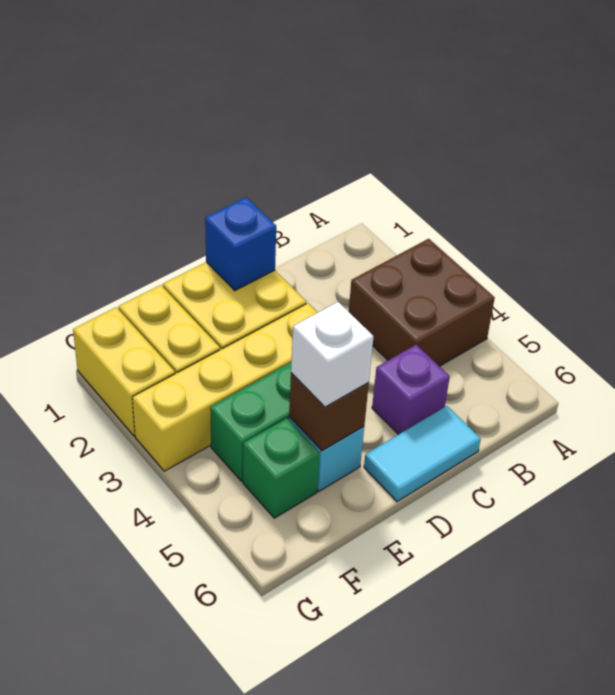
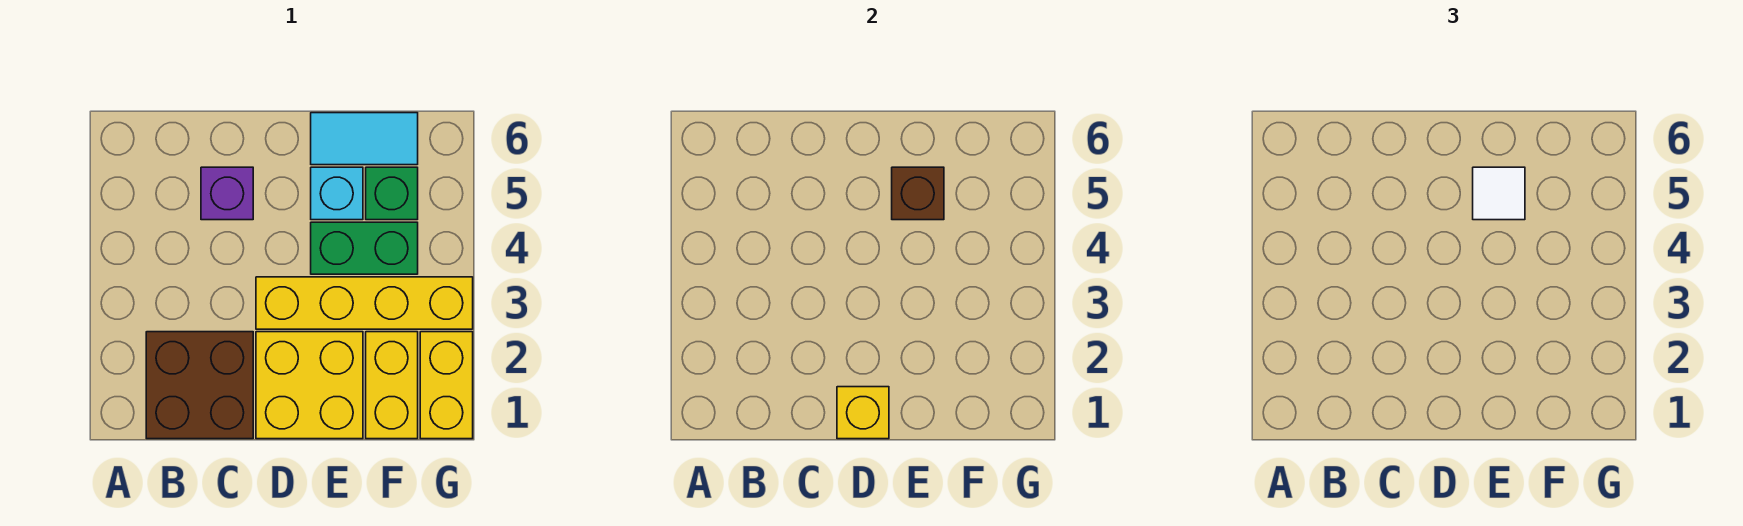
brown 2x2 brick [349,239,495,366] -> brown 2x2 brick moved to [146,332,253,439]
cyan 1x2 tile [364,406,481,502] -> cyan 1x2 tile moved to [311,113,418,165]
blue 1x1 brick [205,197,276,291] -> yellow 1x1 brick [837,387,889,439]
white 1x1 brick [291,302,374,407] -> white 1x1 tile [1473,167,1525,220]

